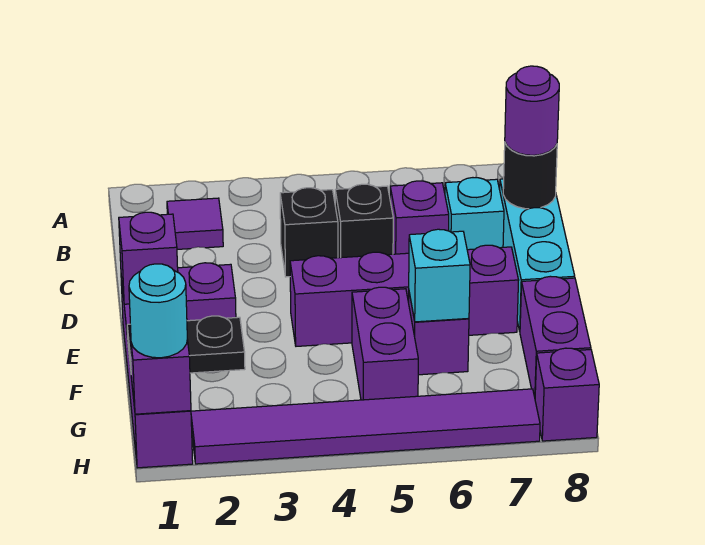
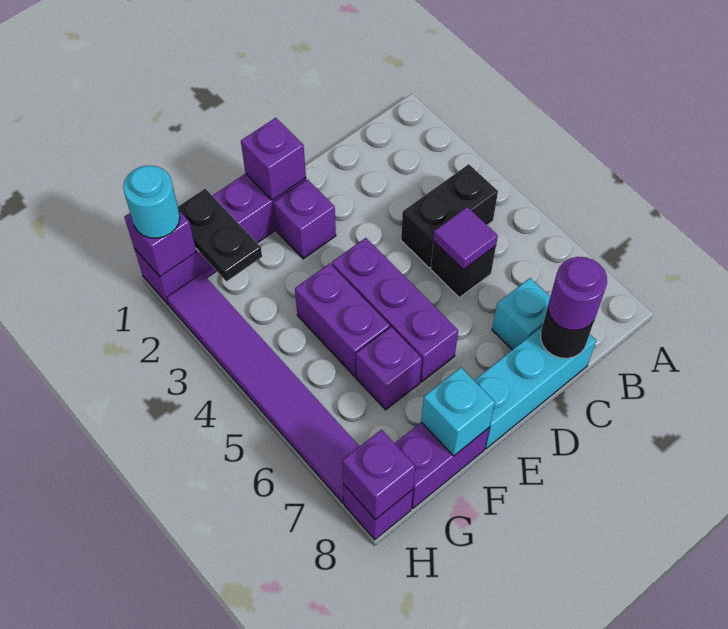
purple 1x1 tile [167,198,223,249] -> purple 1x1 tile moved to [433,207,498,270]
black 1x1 brick [280,188,338,277] -> black 1x2 brick [401,164,498,268]
purple 1x1 brick [390,181,449,254] -> purple 1x1 brick moved to [342,430,415,520]
purple 1x4 brick [290,245,519,346] -> purple 1x3 brick [332,238,458,382]
purple 1x2 brick [352,287,418,400] -> purple 1x2 brick turned to [295,264,390,377]
cyan 1x1 brick [409,229,470,322] -> cyan 1x1 brick moved to [421,368,495,456]

